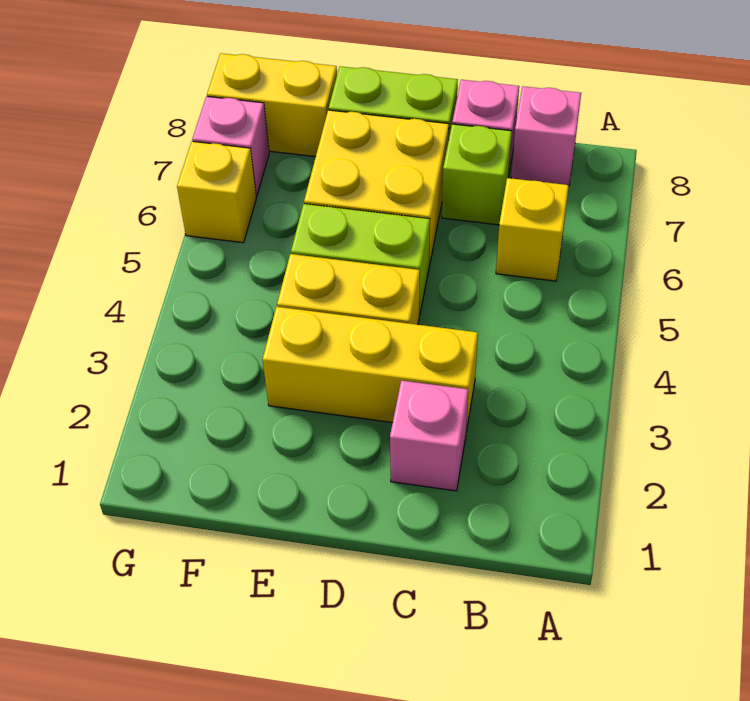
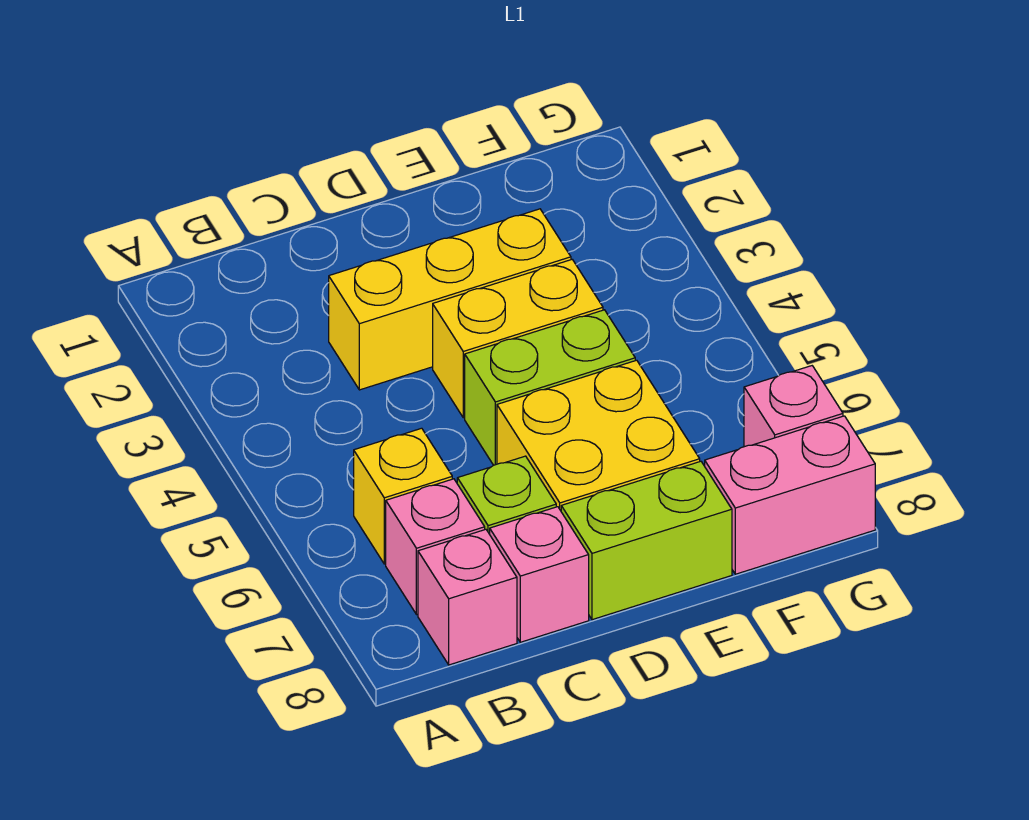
pink 1x1 brick [390,380,468,491] -> pink 1x1 brick moved to [386,479,485,615]
yellow 1x2 brick [207,53,337,157] -> pink 1x2 brick [705,416,875,574]
yellow 1x1 brick [177,141,256,243] -> none

